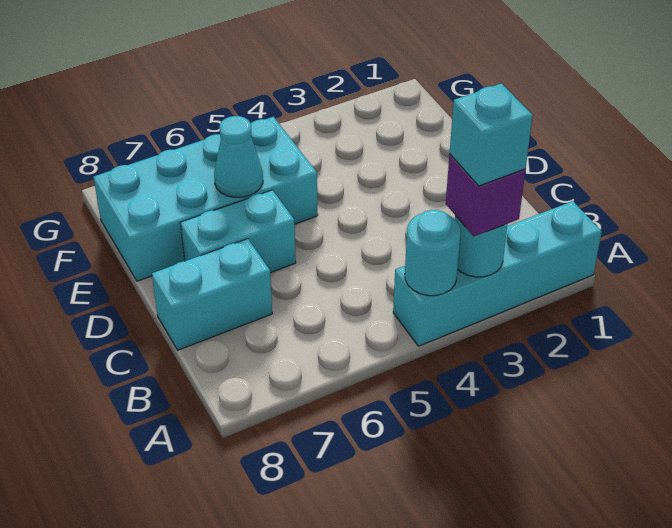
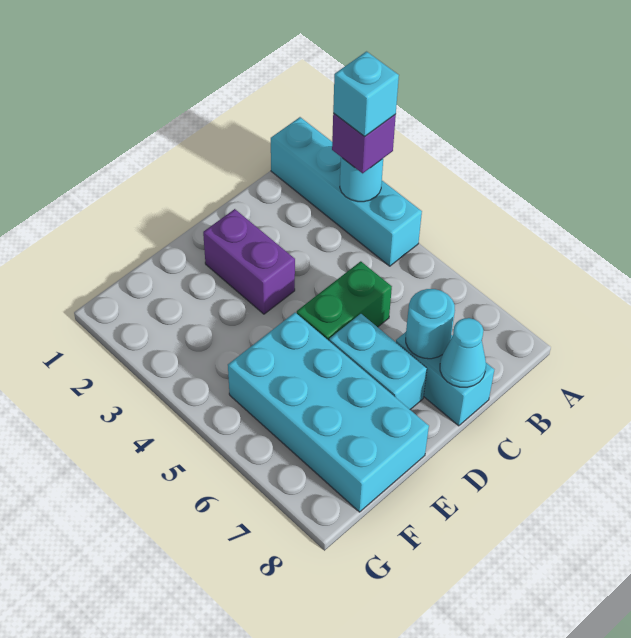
cyan 1x1 round brick [405,210,461,296] -> cyan 1x1 round brick moved to [406,289,455,359]
none -> green 1x2 brick [297,261,392,341]
none -> purple 1x2 brick [203,209,295,314]
cyan 1x1 cone [214,116,263,197] -> cyan 1x1 cone moved to [440,318,486,387]

